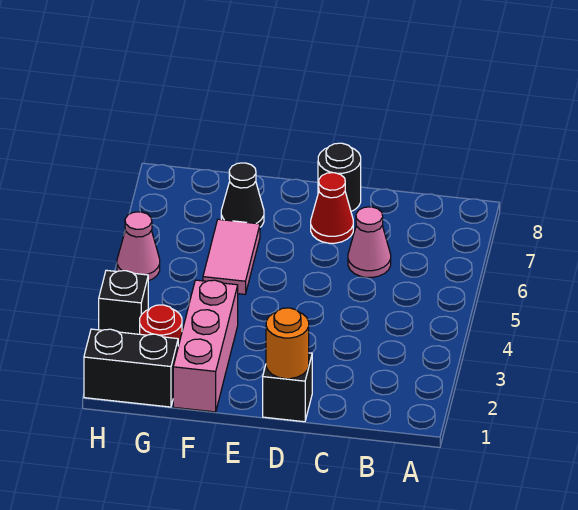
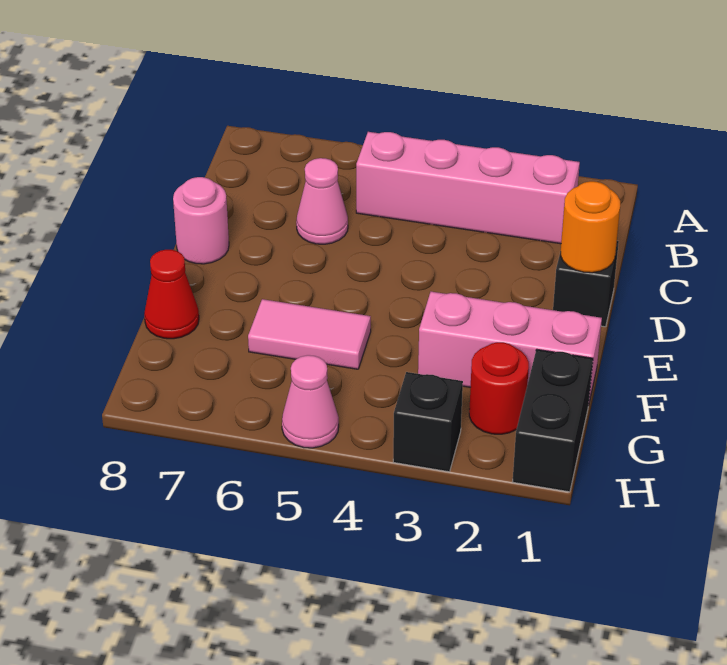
none -> pink 1x4 brick [356,132,580,244]
red 1x1 cone [311,173,353,243] -> red 1x1 cone moved to [144,250,199,339]
black 1x1 round brick [318,143,361,211] -> pink 1x1 round brick [173,177,229,264]
black 1x1 cone [221,163,264,227] -> none

